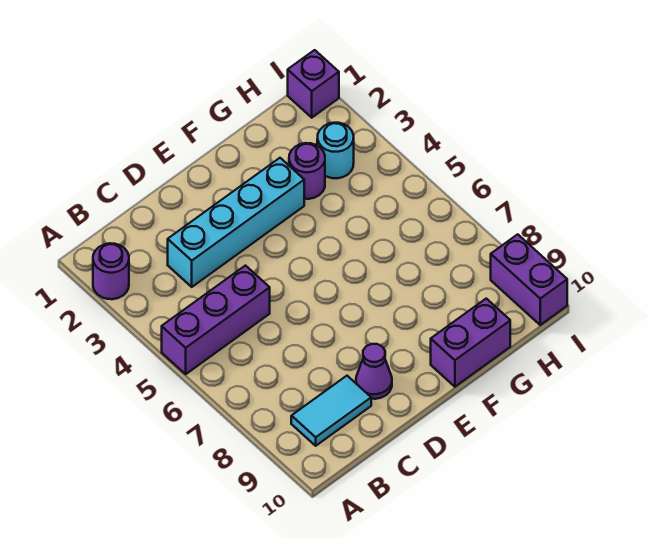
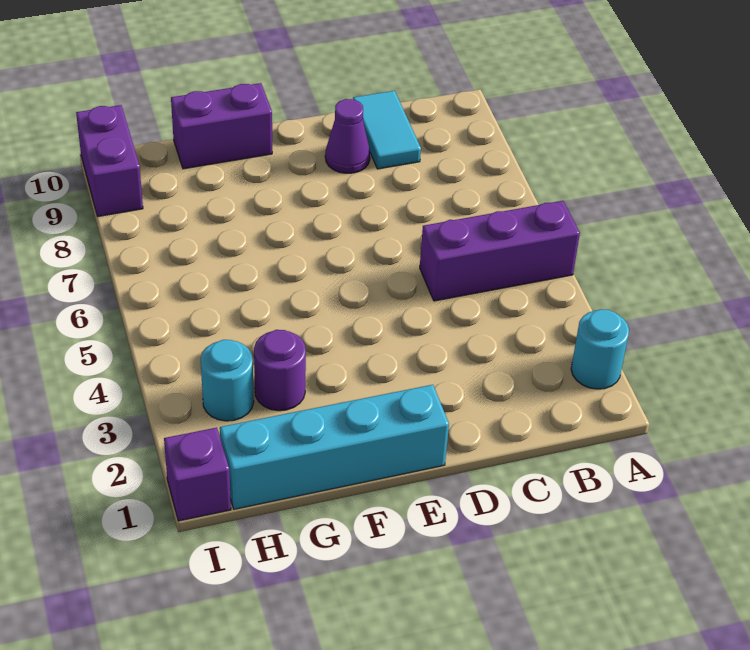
purple 1x1 round brick [93,243,129,299] -> cyan 1x1 round brick [571,309,629,389]
cyan 1x2 tile [291,376,371,446] -> cyan 1x2 tile turned to [353,91,421,169]
cyan 1x4 brick [168,158,304,287] -> cyan 1x4 brick moved to [220,385,449,509]

